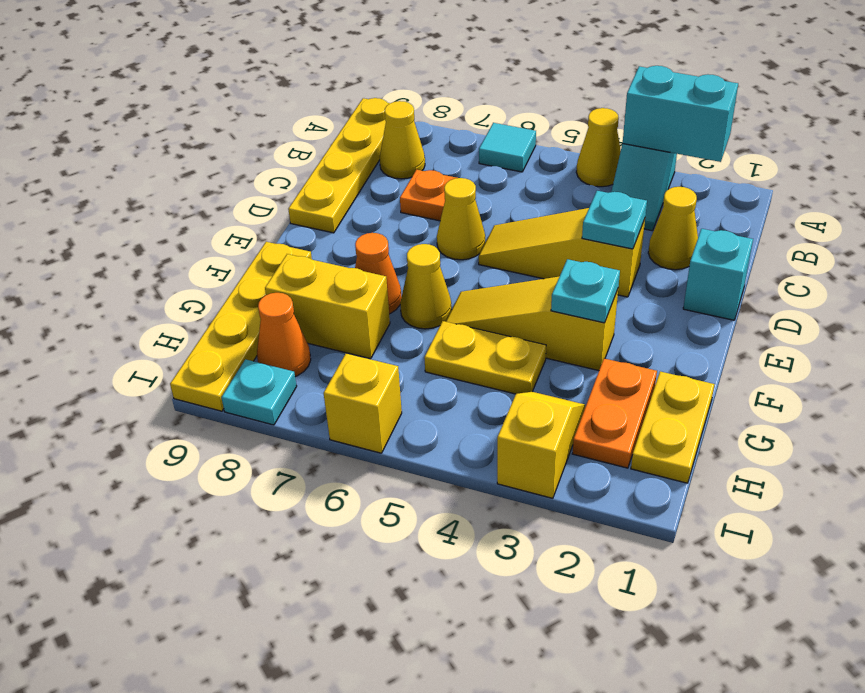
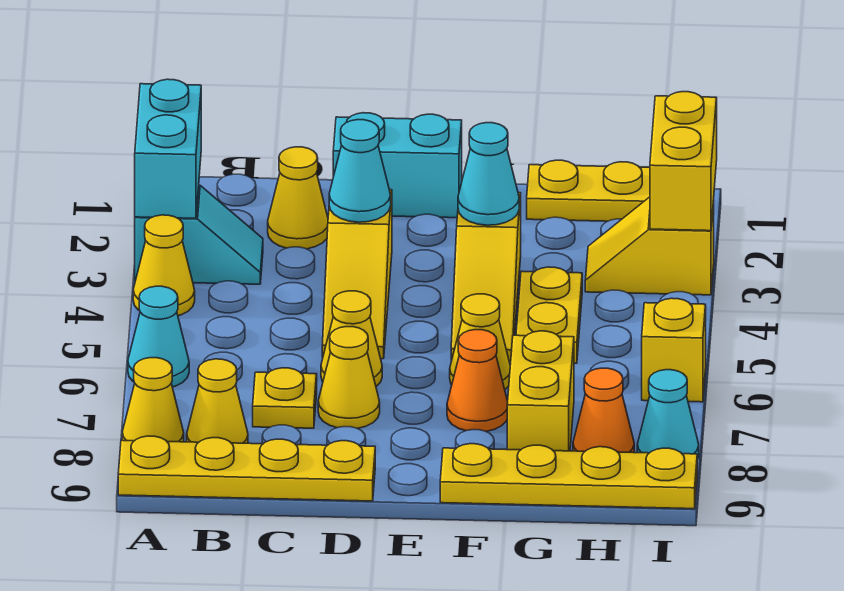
cyan 1x1 tile [479,123,536,172] -> cyan 1x1 cone [128,286,189,387]
none -> yellow 1x1 cone [122,358,184,442]
orange 1x1 plate [400,170,456,221] -> yellow 1x1 plate [253,368,317,428]
cyan 1x1 brick [683,229,753,320] -> cyan 1x2 brick [333,113,462,218]
cyan 1x1 plate [582,191,647,249] -> cyan 1x1 cone [329,120,391,222]
none -> yellow 1x1 cone [318,327,380,429]
cyan 1x1 plate [551,259,620,323] -> cyan 1x1 cone [458,123,519,225]
orange 1x2 plate [572,359,657,468] -> none
none -> yellow 1x2 brick [650,92,717,231]
cyan 1x1 plate [221,359,297,425] -> cyan 1x1 cone [637,370,699,459]

